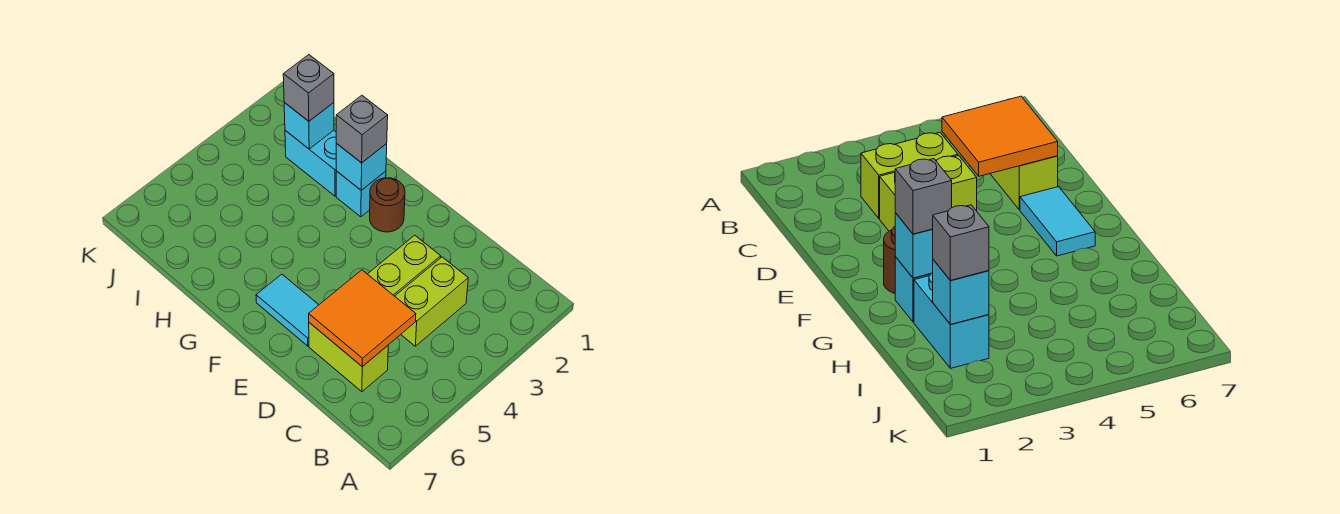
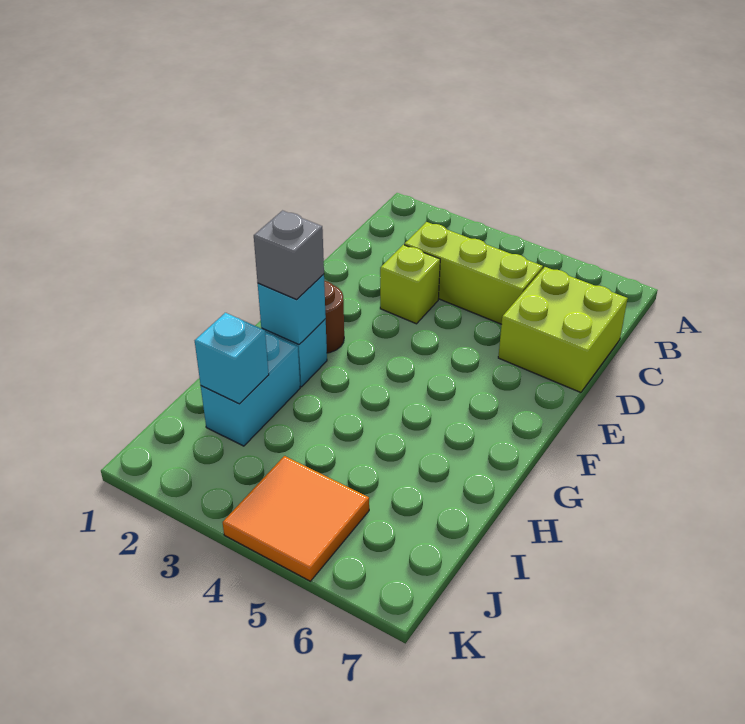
lime 1x2 brick [395,257,468,346] -> lime 1x3 brick [404,222,543,324]
orange 2x2 tile [309,270,416,367] -> orange 2x2 tile moved to [223,456,369,581]
lime 1x2 brick [309,323,388,392] -> lime 2x2 brick [498,267,628,392]
lime 1x2 brick [368,235,441,296] -> lime 1x1 brick [380,245,440,324]
cyan 1x2 tile [256,274,319,346] -> none
grey 1x1 brick [283,55,334,121] -> none

